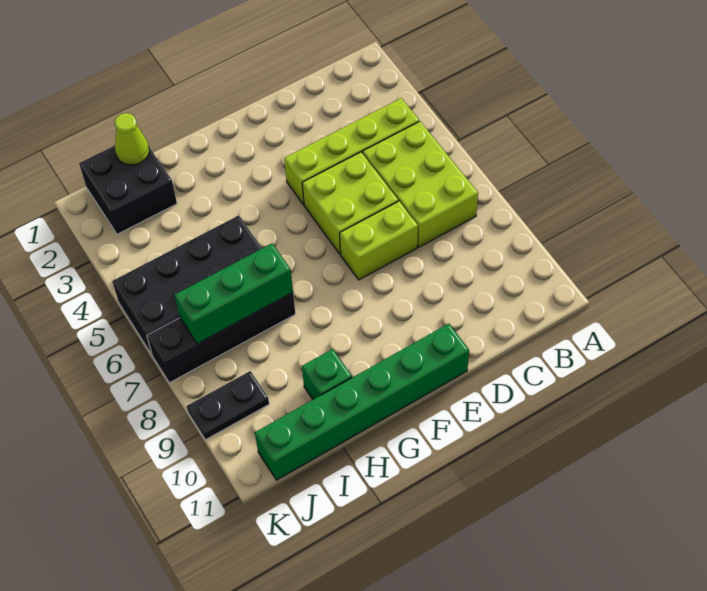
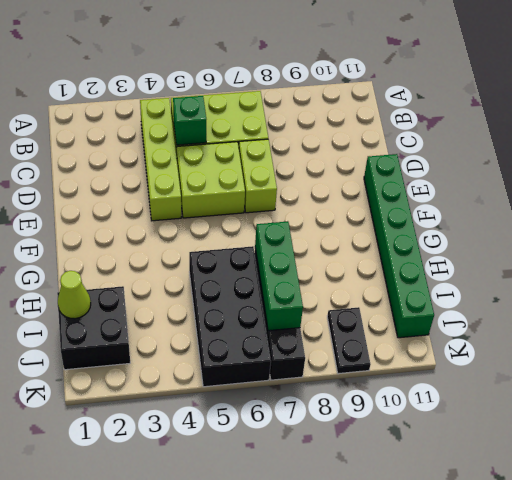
green 1x1 brick [302,349,352,399] -> green 1x1 brick moved to [173,96,206,145]

